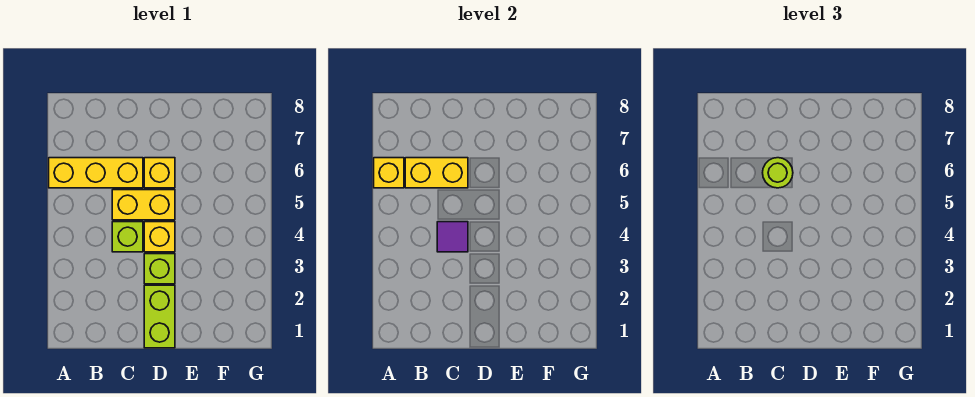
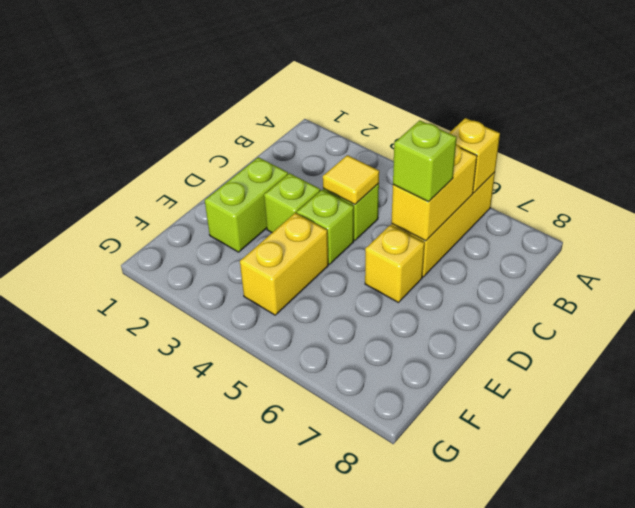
purple 1x1 tile [437,222,468,252] -> yellow 1x1 tile [323,155,379,205]
yellow 1x2 brick [112,190,175,220] -> yellow 1x2 brick moved to [240,213,328,315]
lime 1x1 round brick [763,158,793,188] -> lime 1x1 brick [393,120,457,202]
lime 1x2 brick [144,285,175,348] -> lime 1x2 brick turned to [205,157,288,252]
yellow 1x1 brick [144,222,175,252] -> lime 1x1 brick [297,190,354,264]

